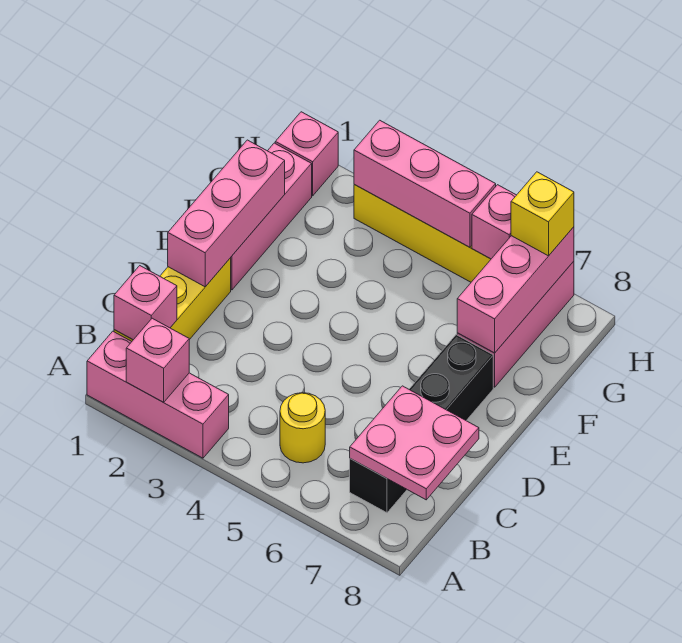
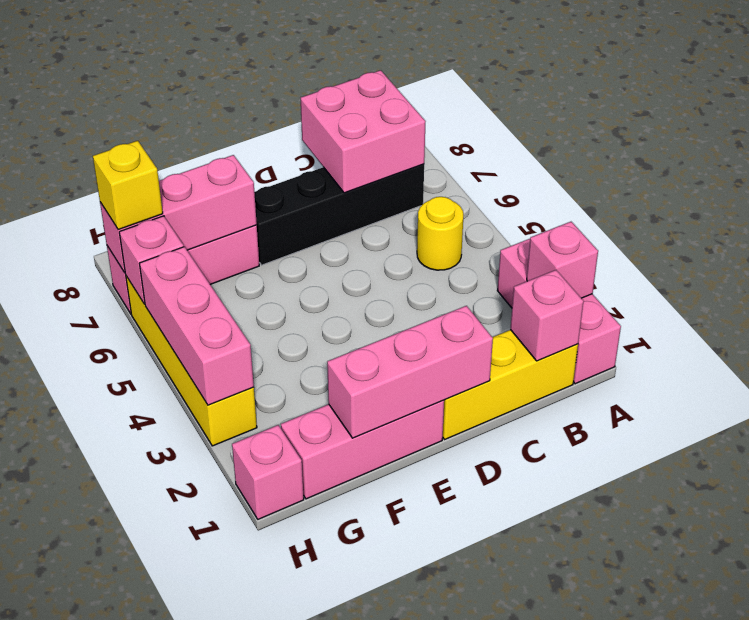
pink 2x2 plate [350,386,479,500] -> pink 2x2 brick [301,70,426,193]

